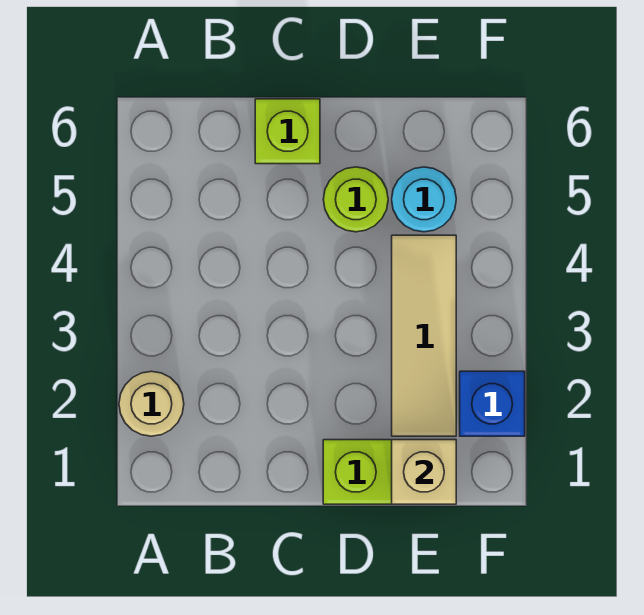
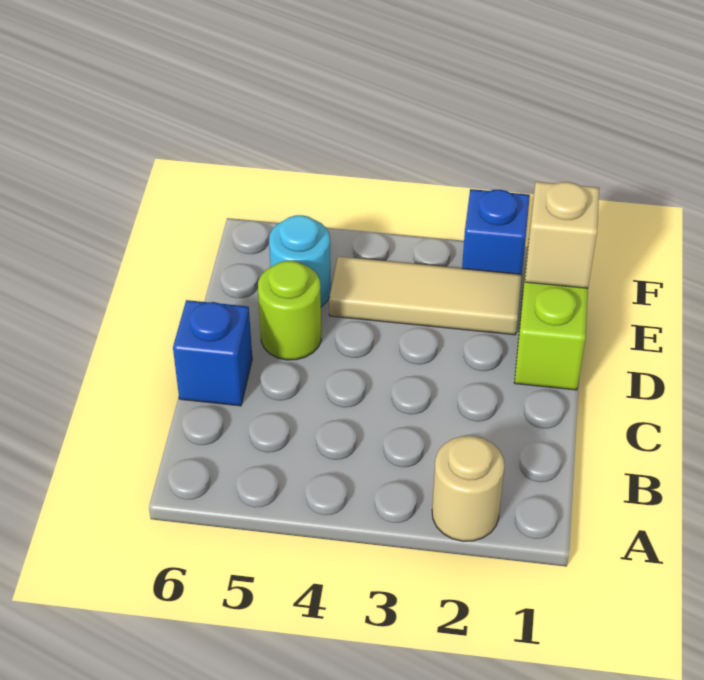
lime 1x1 brick [255,99,320,164] -> blue 1x1 brick [173,300,252,406]

